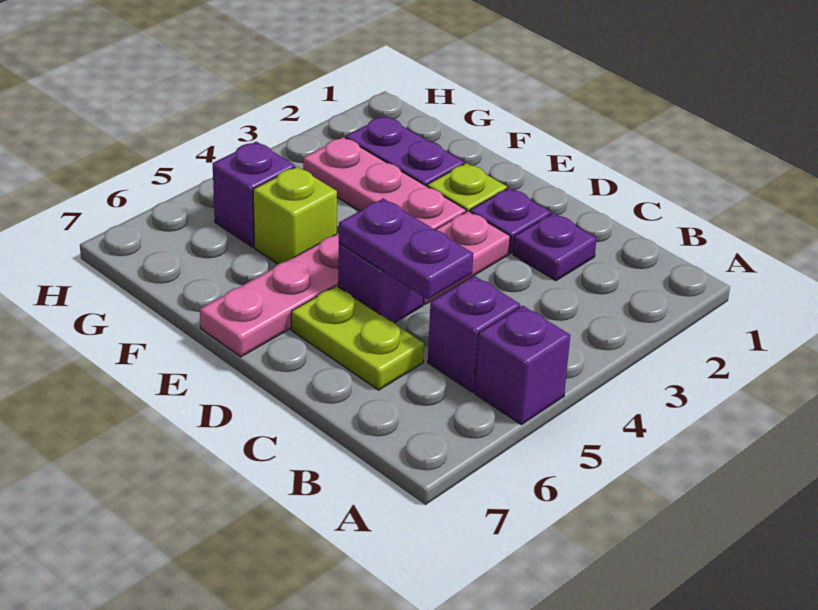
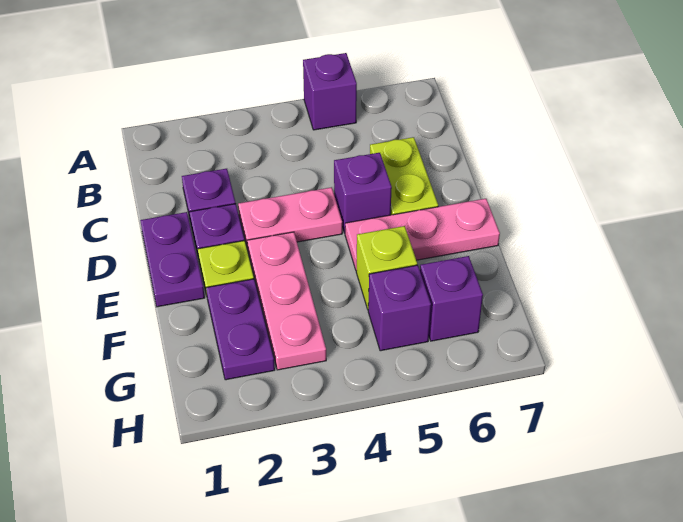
purple 1x1 brick [428,276,520,392] -> purple 1x1 brick moved to [420,256,483,341]
purple 1x2 plate [339,199,473,299] -> purple 1x2 plate moved to [140,212,205,307]

